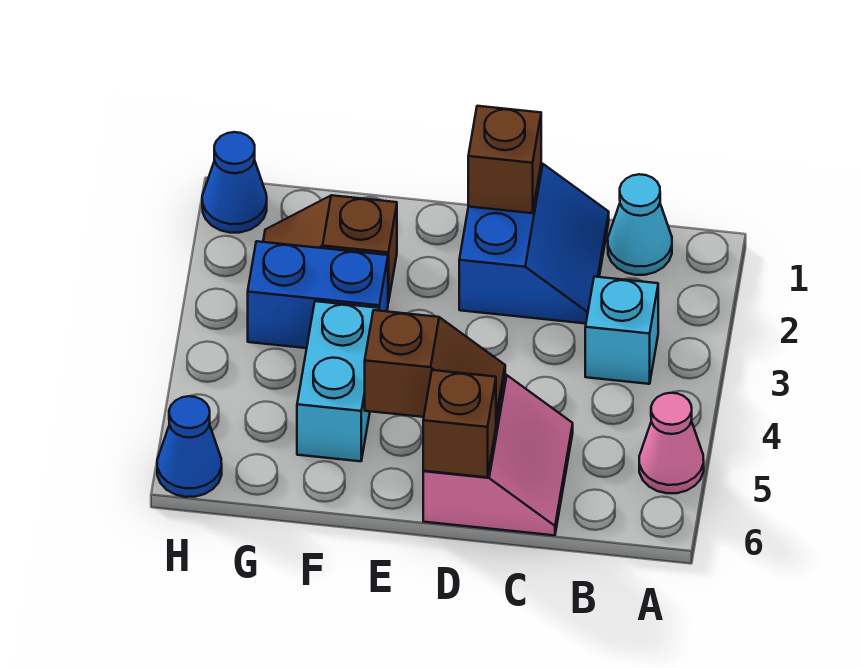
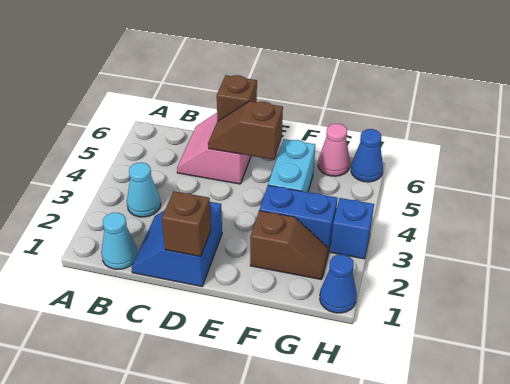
pink 1x1 cone [639,393,704,493] -> pink 1x1 cone moved to [318,124,350,176]
cyan 1x1 brick [585,277,658,384] -> cyan 1x1 cone [127,163,161,217]
none -> blue 1x1 brick [330,198,374,259]

